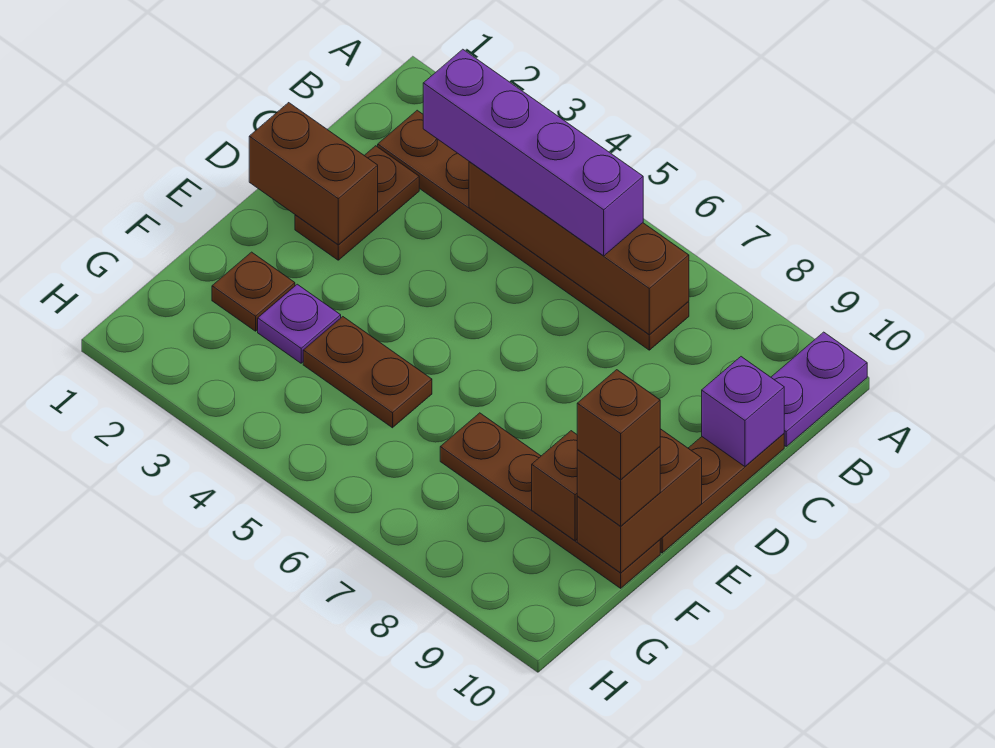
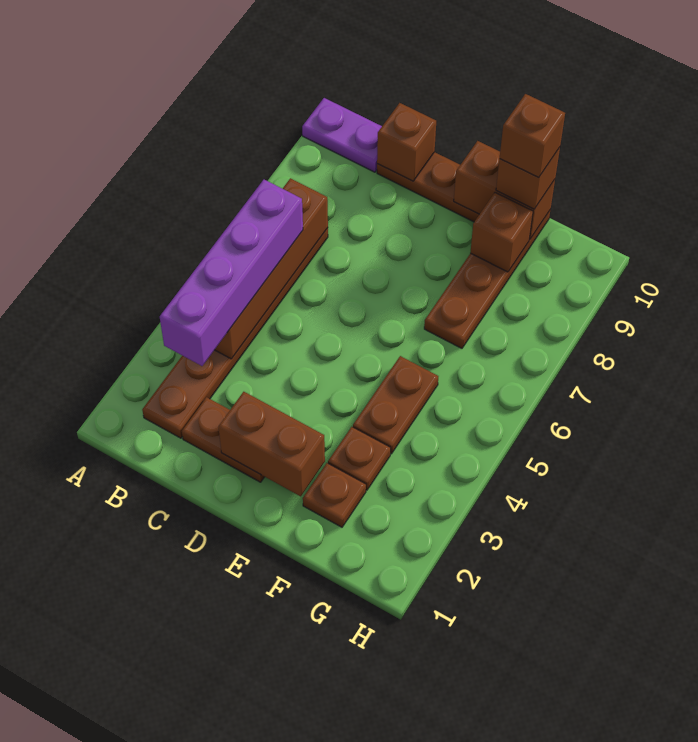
purple 1x1 brick [702,357,784,466] -> brown 1x1 brick [377,103,436,181]
brown 1x2 brick [249,103,378,245] -> brown 1x2 brick turned to [219,392,325,496]
purple 1x1 plate [258,284,341,363] -> brown 1x1 plate [328,427,391,490]

